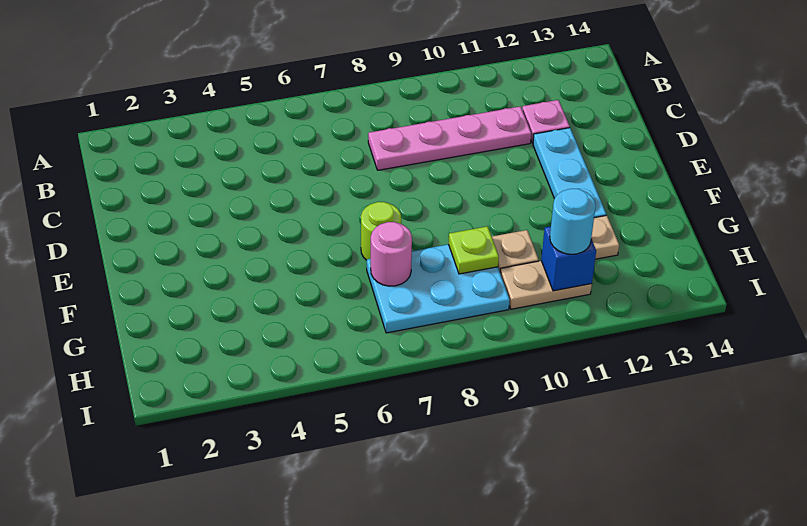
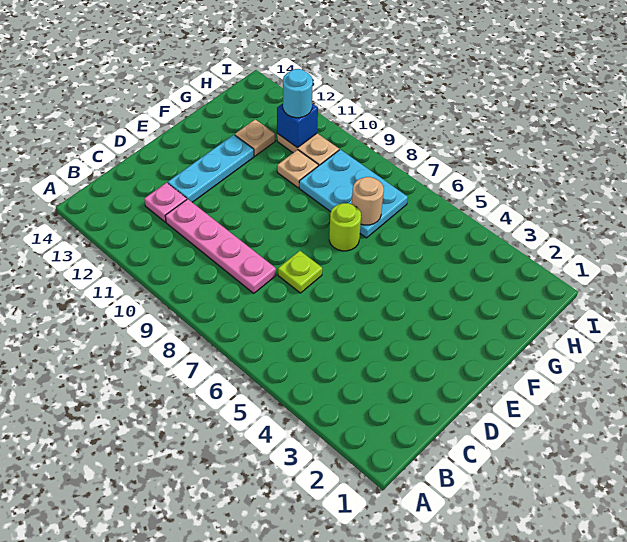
pink 1x1 round brick [371,222,412,286] -> tan 1x1 round brick [352,177,384,225]
lime 1x1 plate [449,226,499,274] -> lime 1x1 plate moved to [278,251,322,293]

